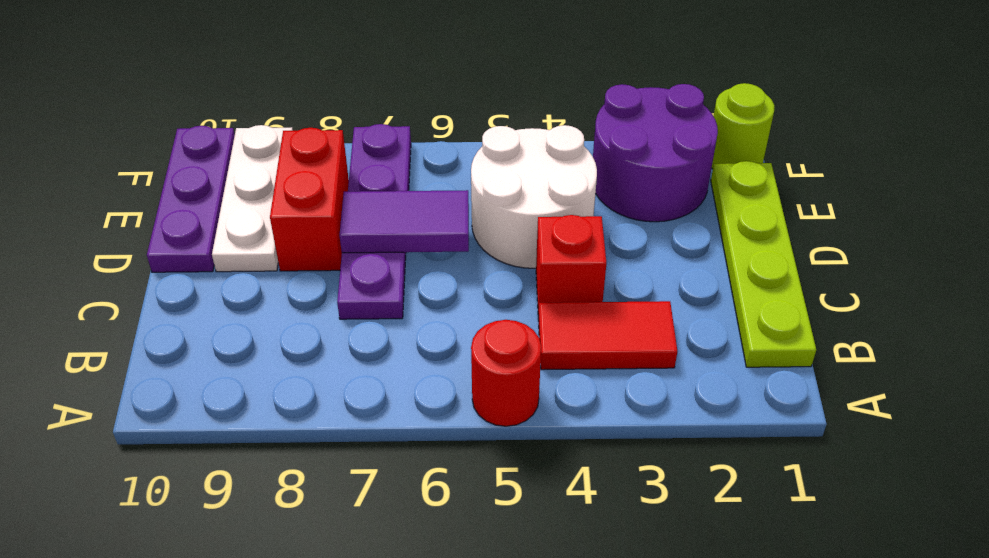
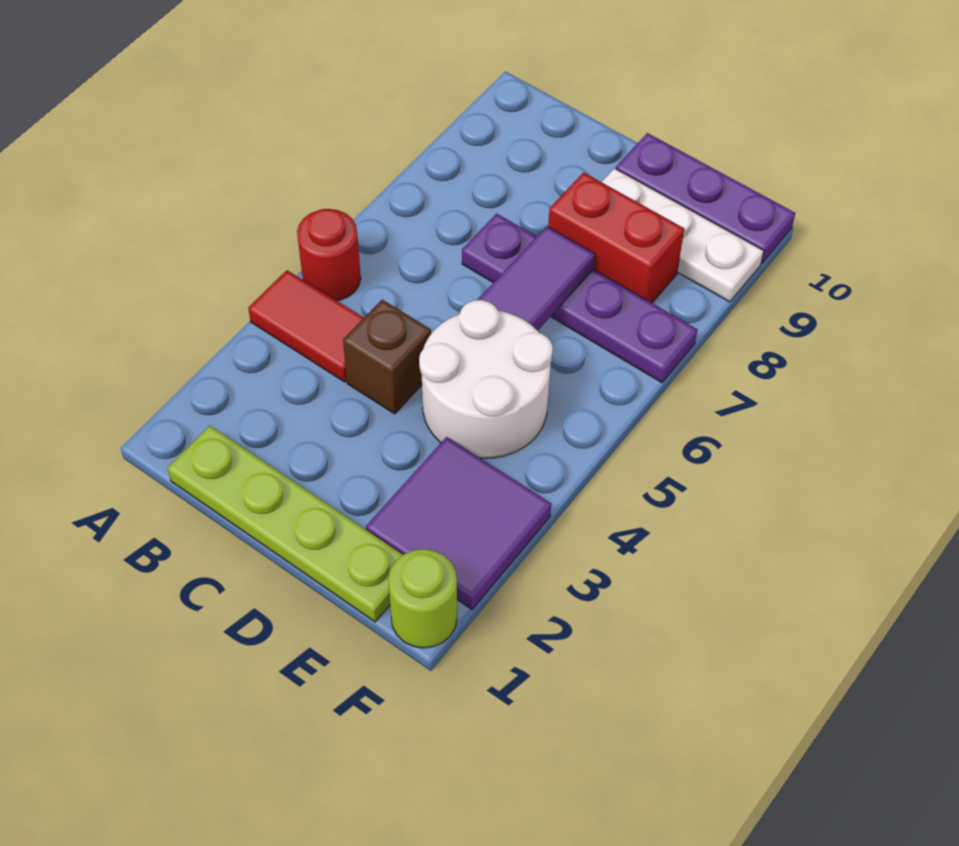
red 1x2 tile [538,301,677,370] -> red 1x2 tile turned to [248,270,364,382]
red 1x1 brick [536,215,606,317] -> brown 1x1 brick [343,300,431,414]
purple 2x2 round brick [593,84,718,222] -> purple 2x2 tile [366,437,551,609]

